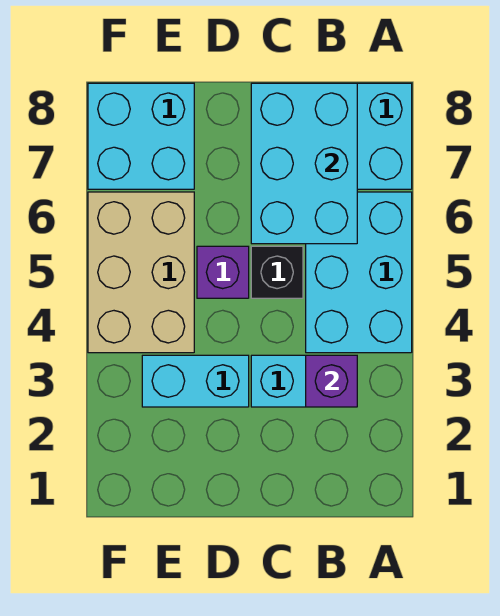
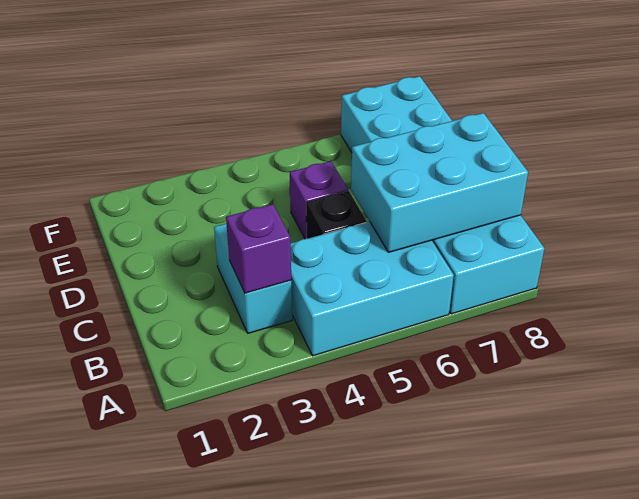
cyan 1x2 brick [142,355,249,407] -> none
tan 2x3 brick [88,192,194,353] -> none

